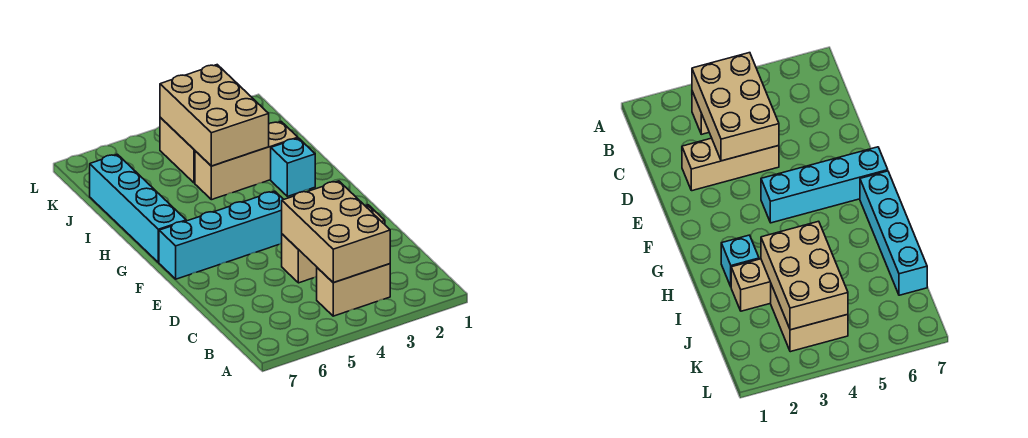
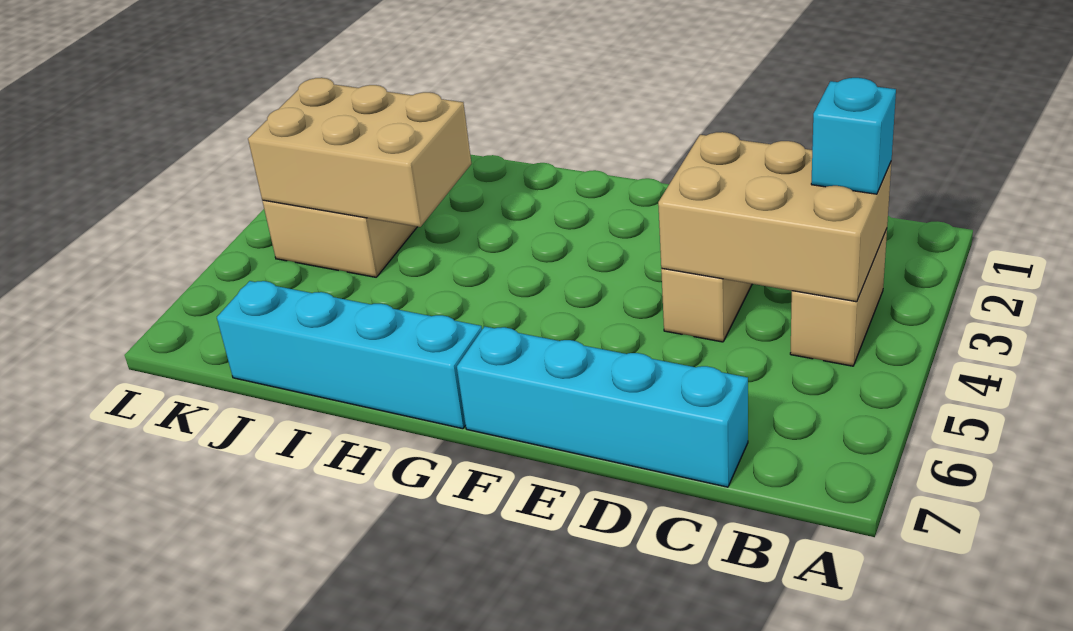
cyan 1x4 brick [159,191,284,279] -> cyan 1x4 brick turned to [457,326,748,487]
cyan 1x1 brick [271,138,315,196] -> cyan 1x1 brick moved to [811,78,896,194]
tan 1x3 brick [195,122,298,200] -> none

